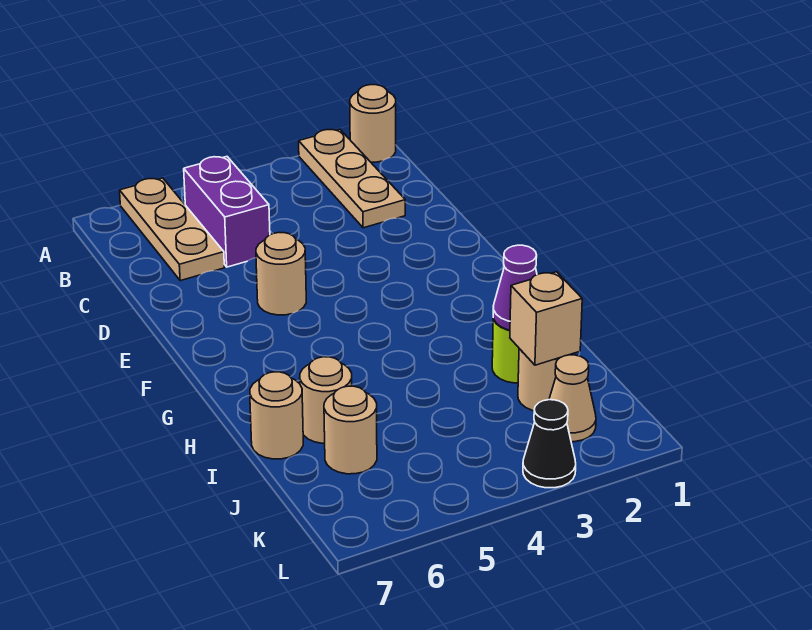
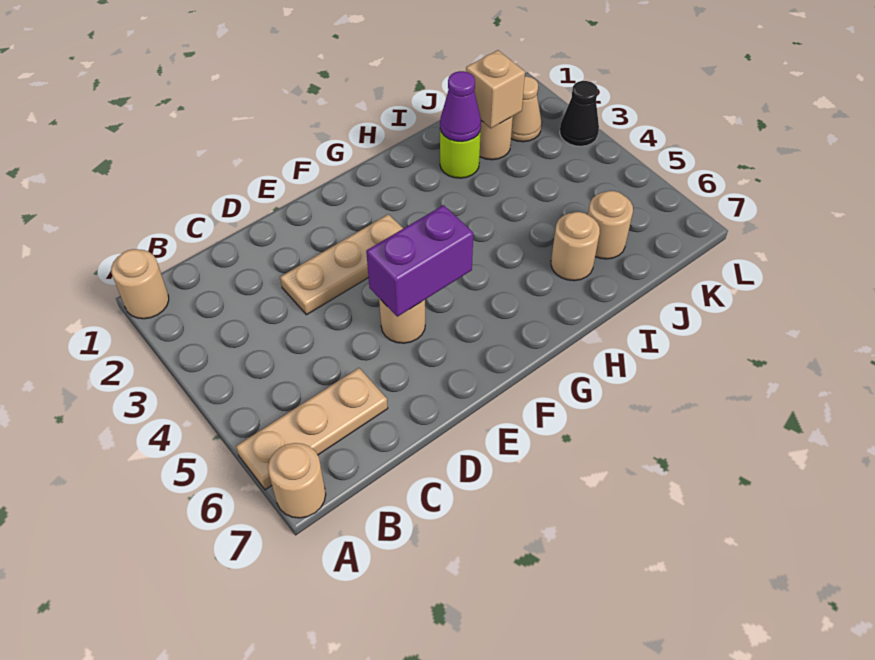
tan 1x3 plate [299,129,405,228] -> tan 1x3 plate moved to [280,214,403,315]
purple 1x2 brick [184,157,270,267] -> purple 1x2 brick moved to [366,205,473,317]
tan 1x1 round brick [250,372,303,459] -> tan 1x1 round brick moved to [268,443,326,518]

